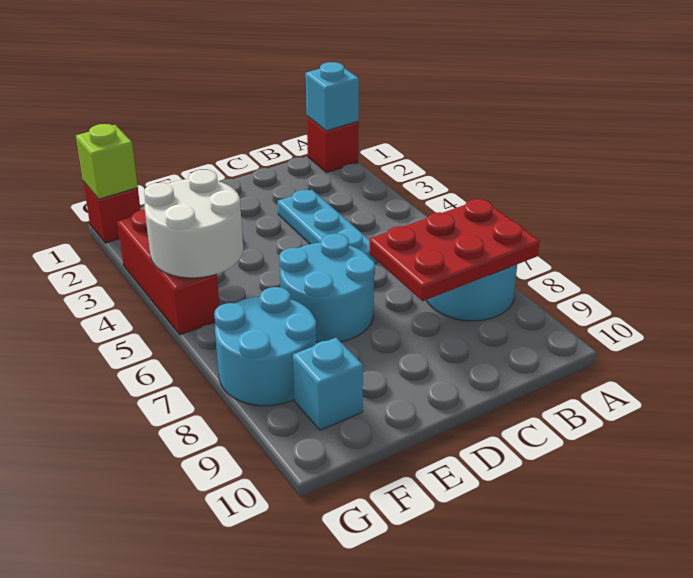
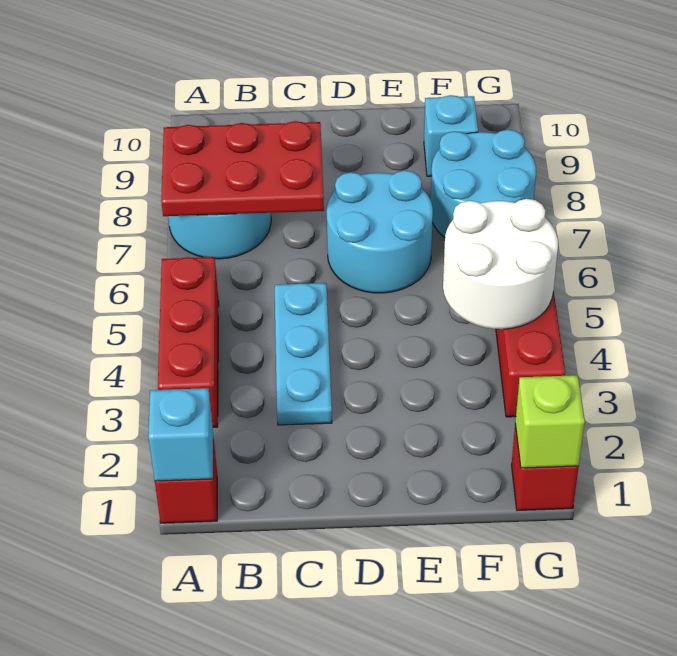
none -> red 1x3 brick [158,257,219,427]

